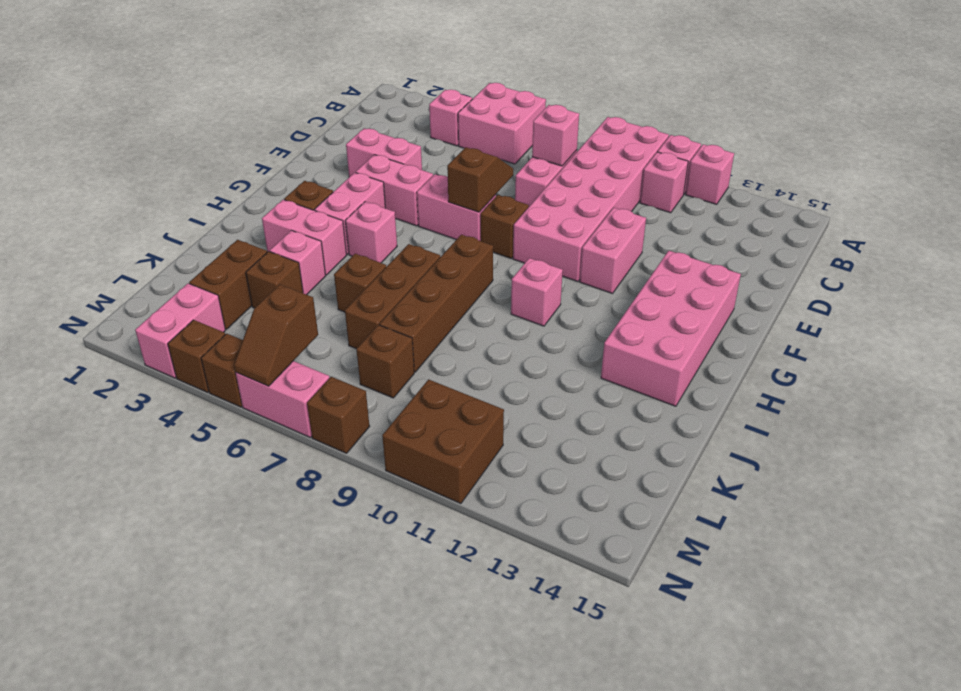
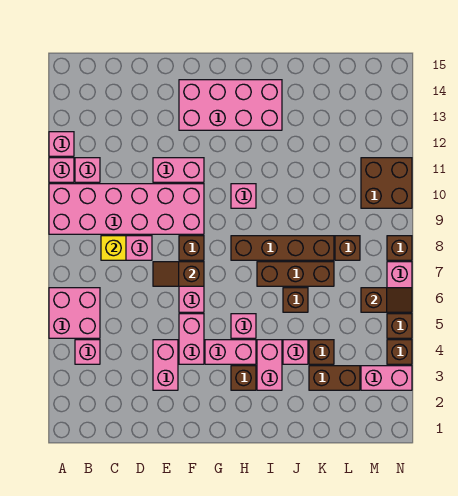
pink 1x1 brick [532,105,579,166] -> yellow 1x1 brick [101,236,126,260]

